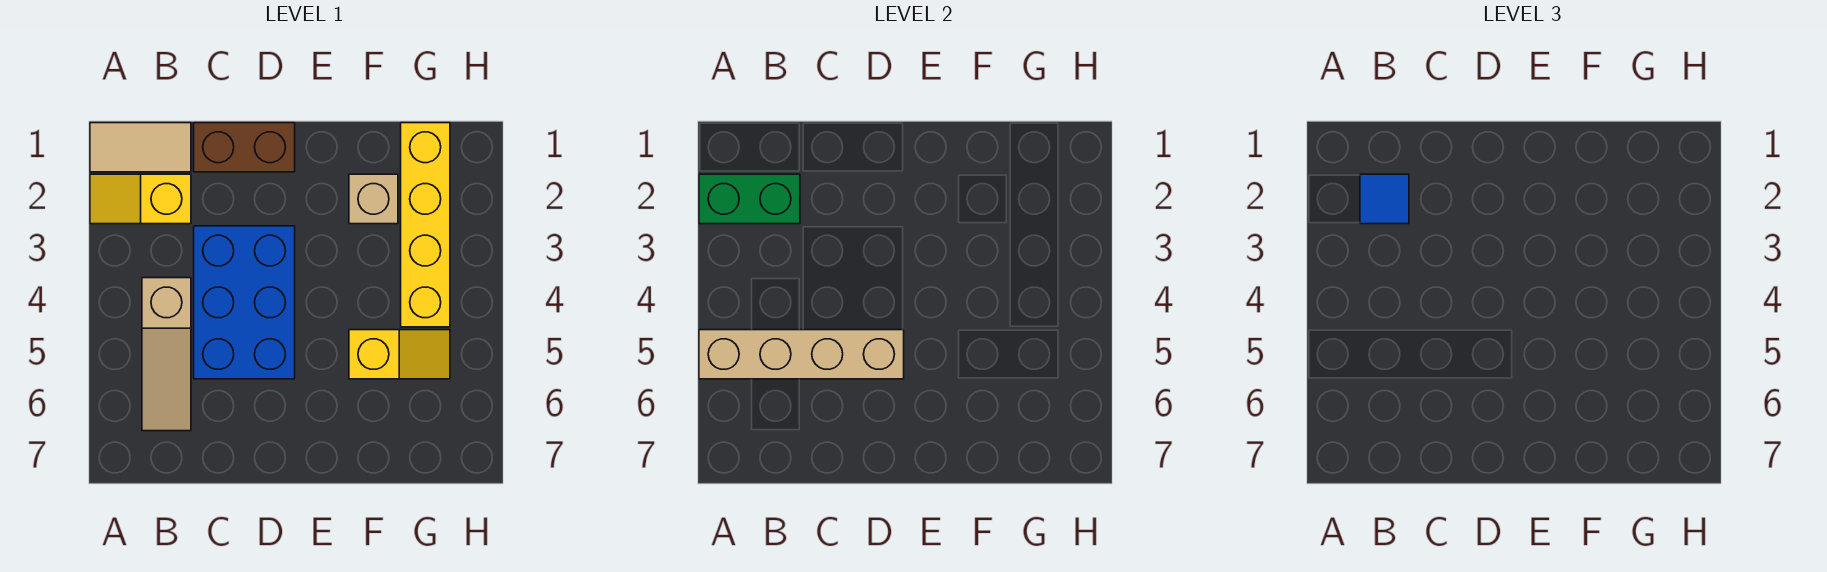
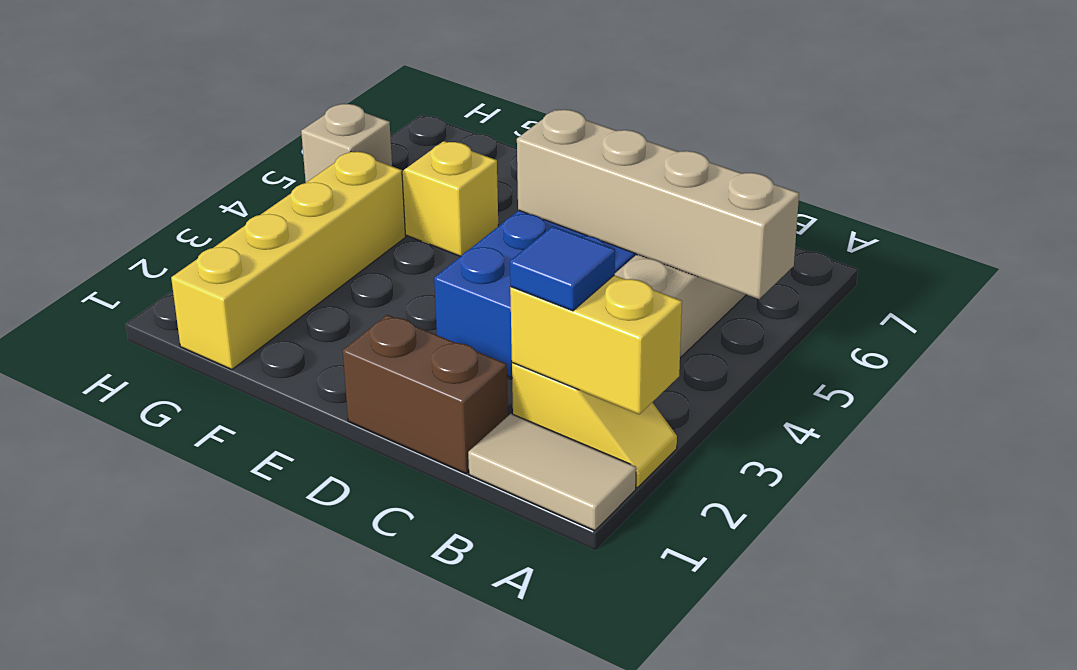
green 1x2 brick [699,174,800,224] -> yellow 1x2 brick [510,275,682,414]
tan 1x1 brick [349,174,398,224] -> tan 1x1 brick moved to [301,104,392,182]

